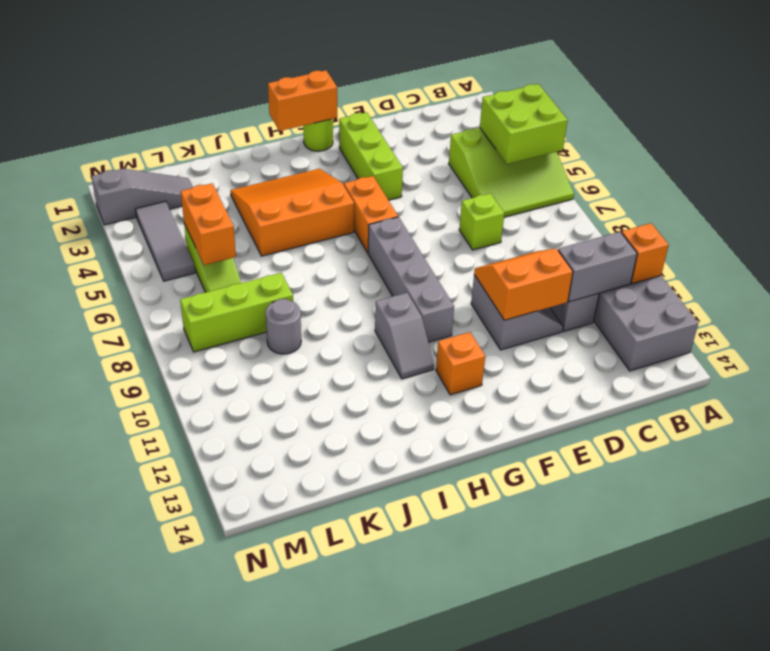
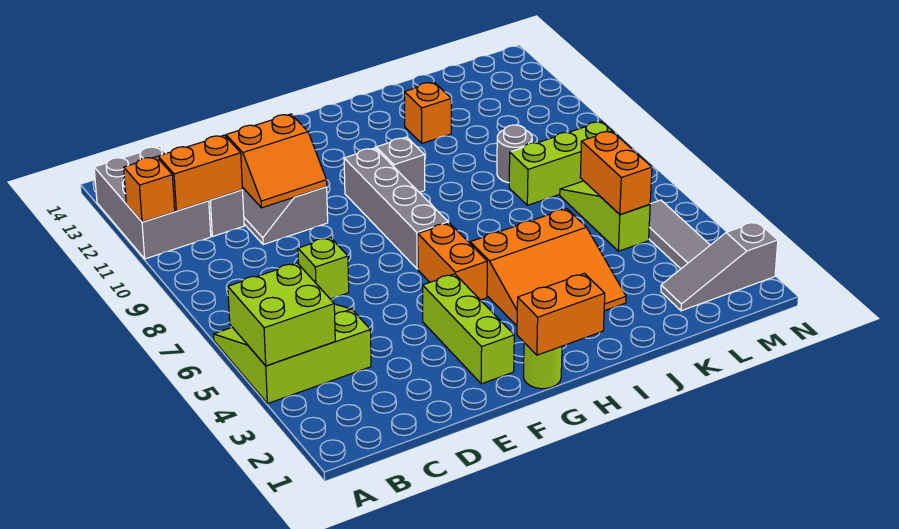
grey 1x2 brick [558,232,637,302] -> orange 1x2 brick [158,135,242,211]
orange 1x1 brick [436,332,485,395] -> orange 1x1 brick moved to [404,82,451,143]

